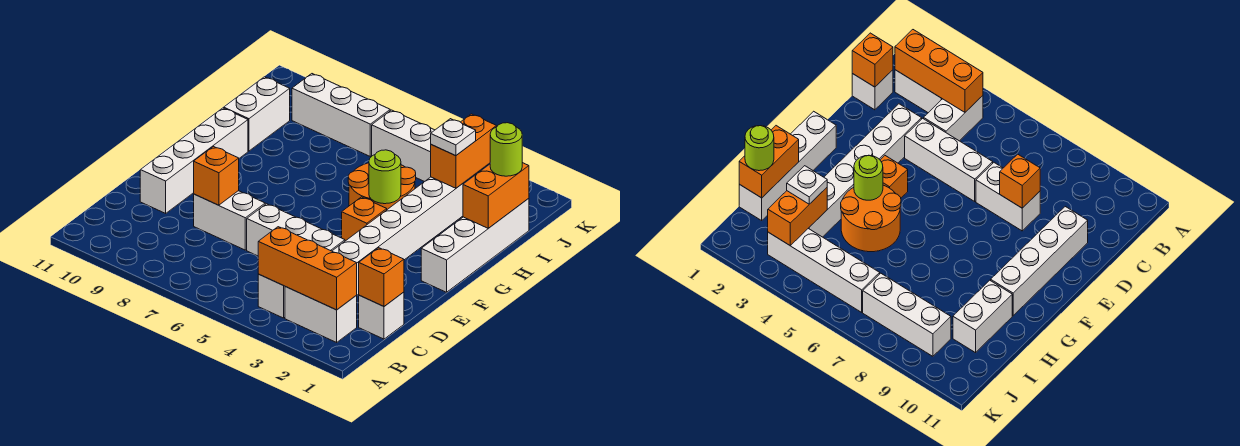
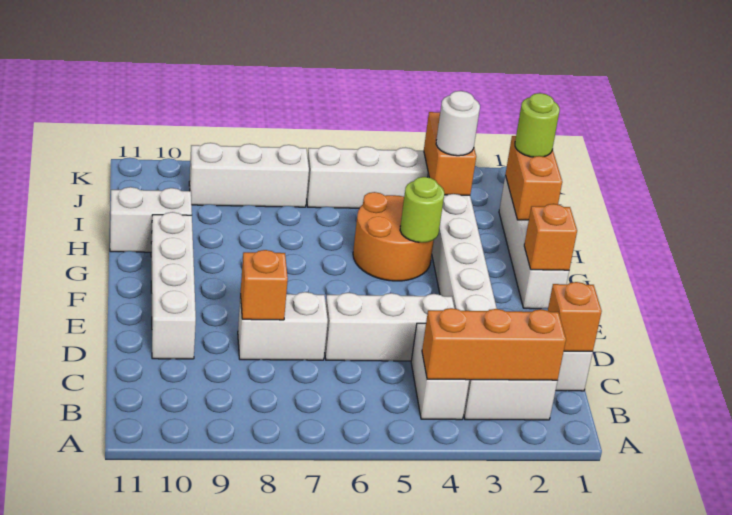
orange 1x1 brick [342,197,387,241] -> orange 1x1 brick moved to [524,204,577,270]
white 1x2 brick [224,77,290,151] -> white 1x2 brick turned to [110,187,192,252]
white 1x1 plate [431,119,476,156] -> white 1x1 round brick [436,91,480,156]

